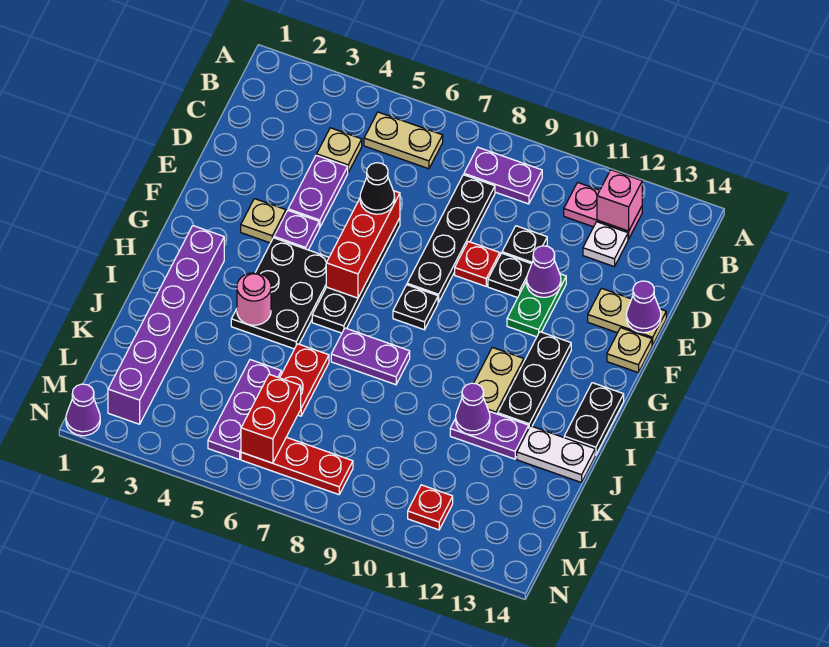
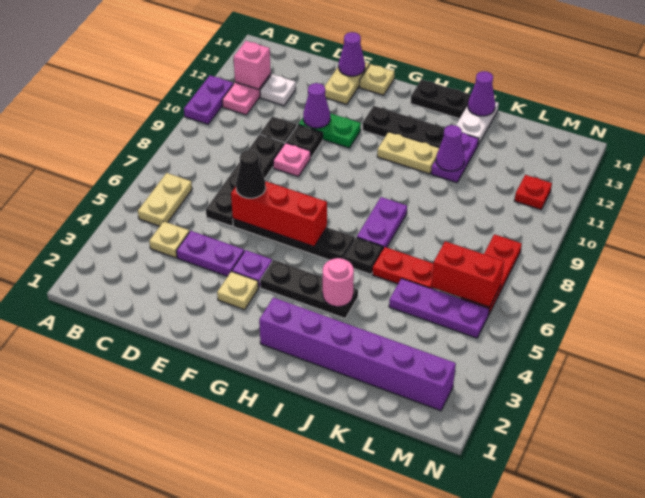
purple 1x2 plate [464,147,542,204] -> purple 1x2 plate moved to [184,76,233,124]
black 1x4 plate [407,175,495,302] -> black 1x4 plate turned to [206,134,284,226]
red 1x1 plate [455,241,500,286] -> pink 1x1 plate [273,143,311,177]
black 2x3 plate [231,238,329,349] -> black 1x3 plate [260,260,358,318]
black 1x1 plate [393,285,438,330] -> black 1x1 plate moved to [344,237,383,274]
purple 1x1 cone [66,384,100,436] -> purple 1x1 cone moved to [468,71,495,116]

